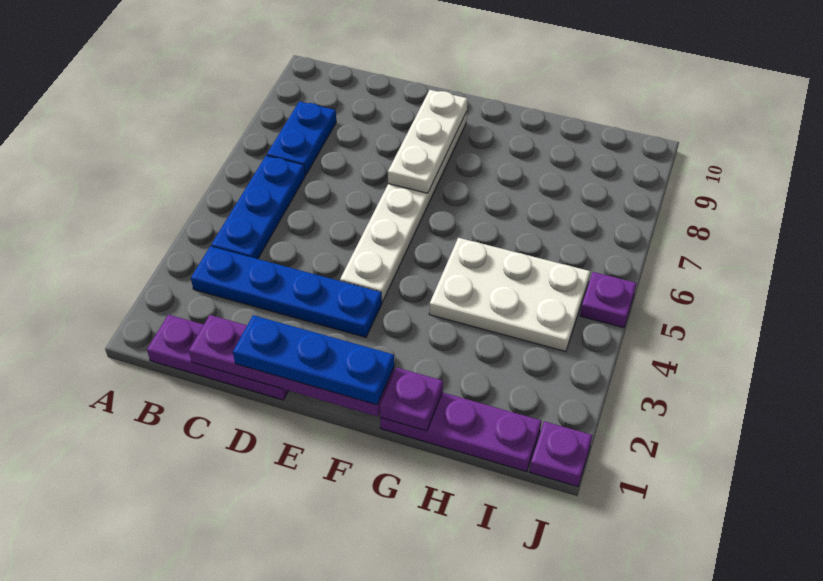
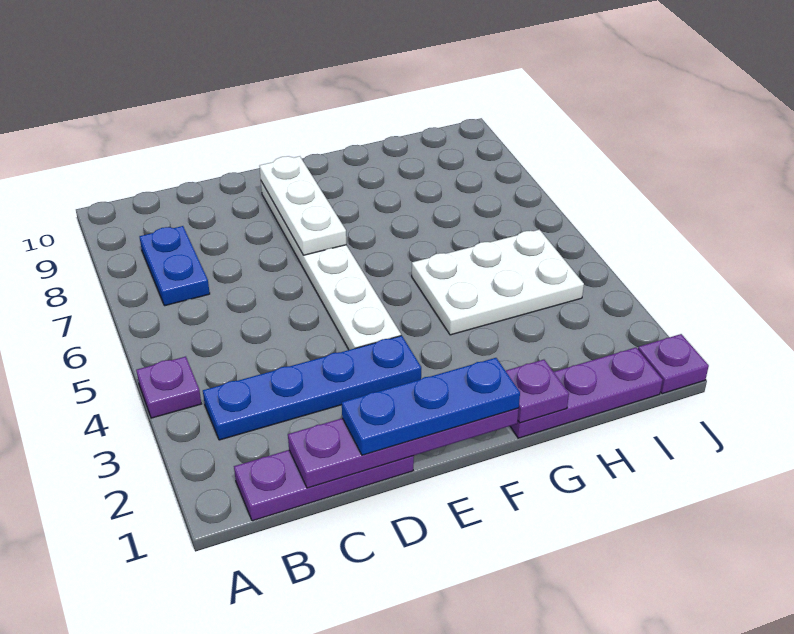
blue 1x3 plate [211,156,305,259] -> none
purple 1x1 plate [580,272,637,328] -> purple 1x1 plate moved to [136,357,201,418]

